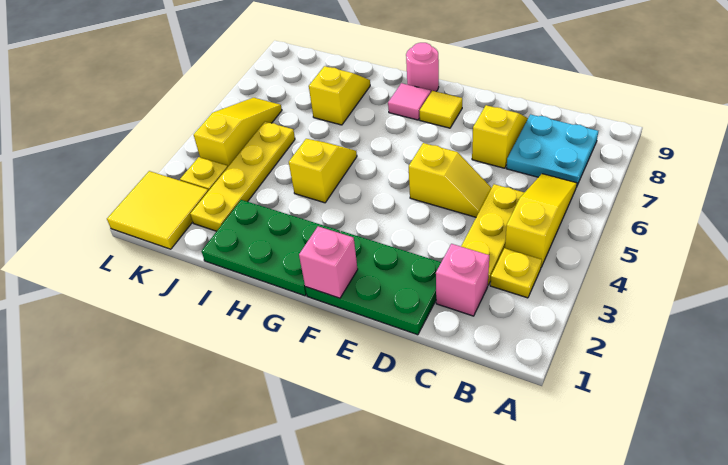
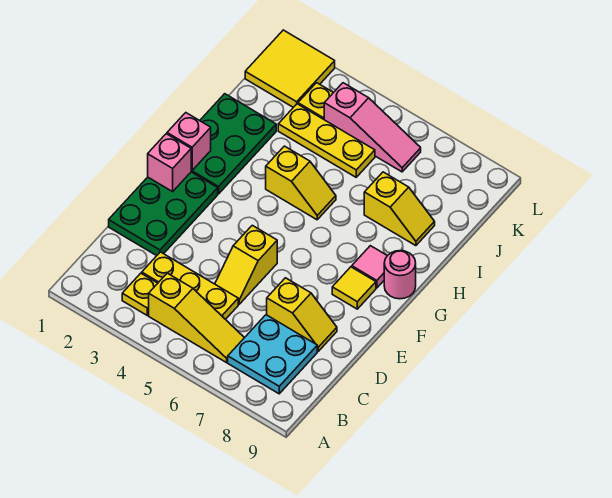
pink 1x1 brick [436,244,489,316] -> pink 1x1 brick moved to [167,113,211,170]
yellow 1x4 plate [190,122,295,231] -> yellow 1x3 plate [278,104,375,177]
yellow 1x3 slope [194,98,282,166] -> pink 1x3 slope [324,83,421,172]

